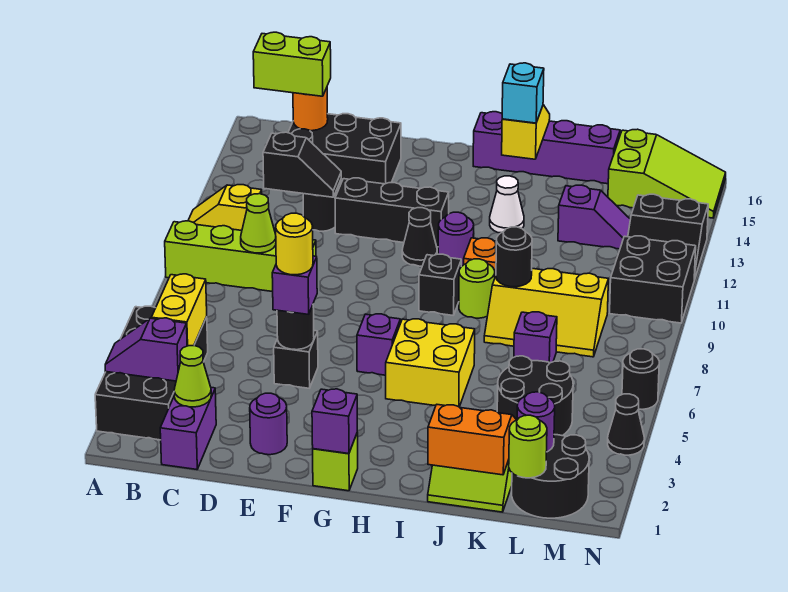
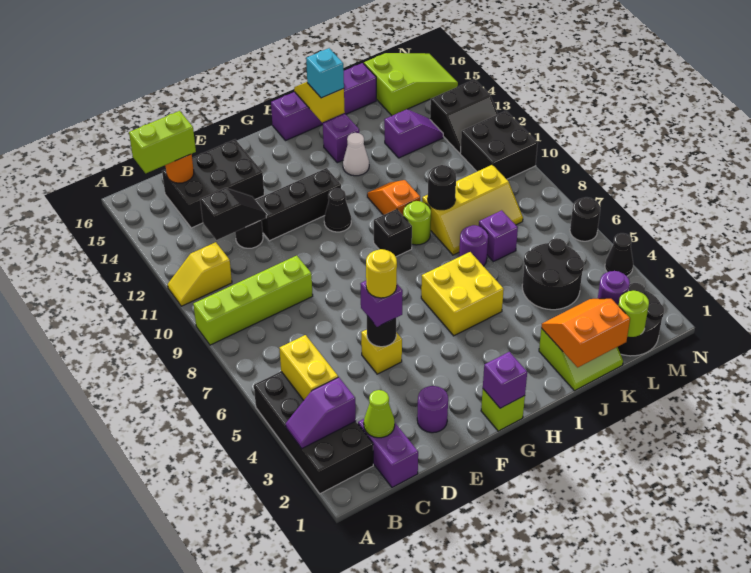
lime 1x1 cone [241,194,276,253] -> none
black 1x1 brick [274,331,318,388] -> yellow 1x1 brick [361,330,402,374]
purple 1x1 brick [357,314,400,375] -> purple 1x1 brick moved to [323,114,359,163]
purple 1x1 round brick [438,212,474,267] -> purple 1x1 round brick moved to [459,225,488,266]

